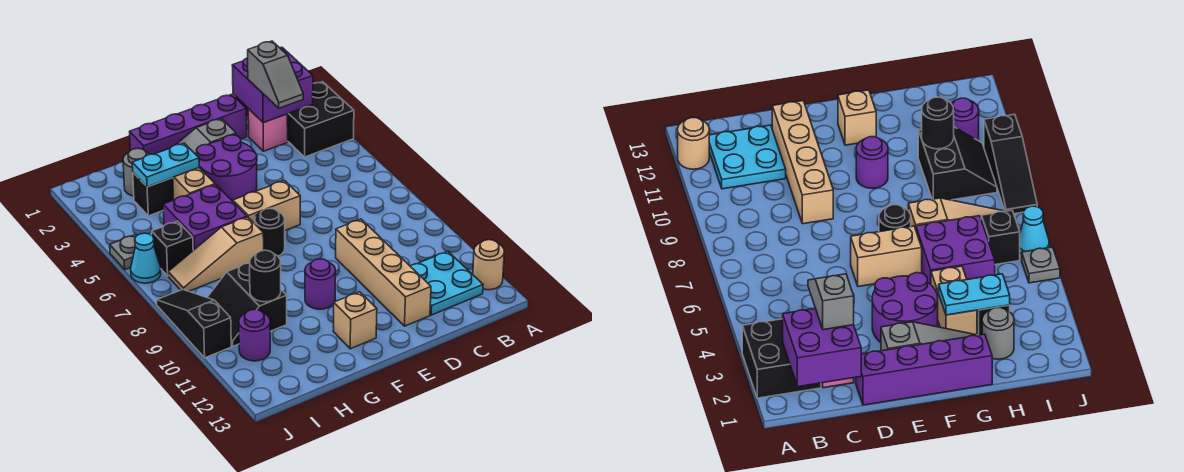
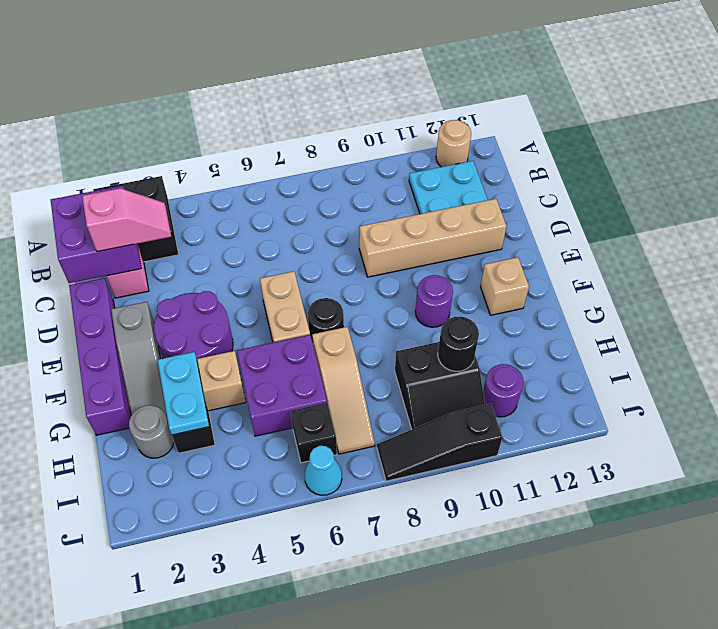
grey 1x2 slope [248,41,303,108] -> pink 1x2 slope [82,188,171,252]
grey 1x1 plate [110,235,137,270] -> none

